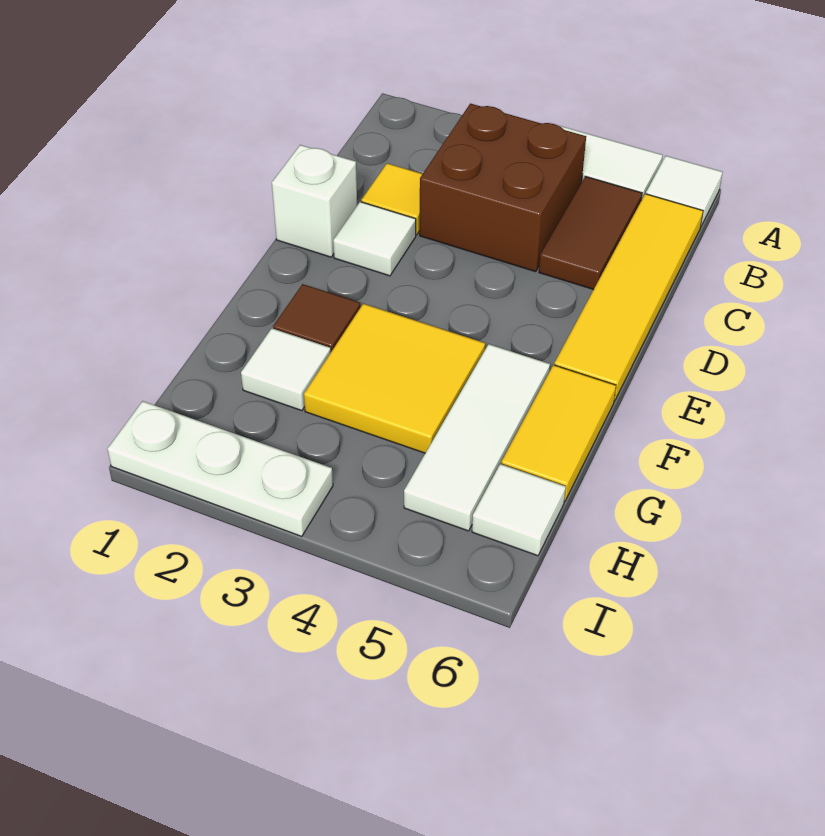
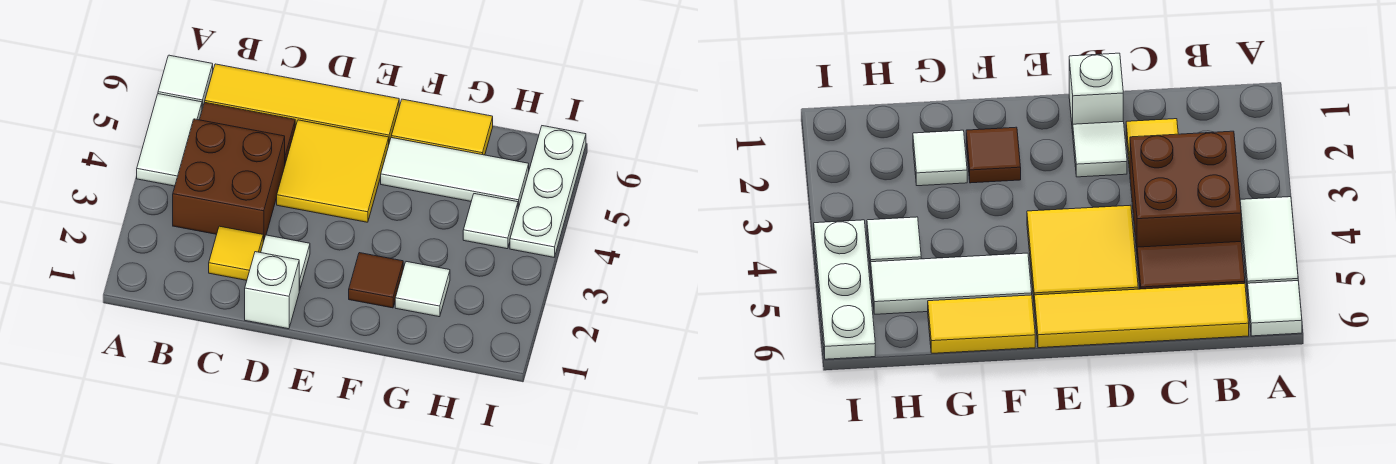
yellow 2x2 tile [304,304,485,453] -> yellow 2x2 tile moved to [277,120,389,222]
white 1x1 tile [472,464,566,556] -> white 1x1 tile moved to [463,194,518,249]
white 1x3 plate [107,401,333,537] -> white 1x3 plate moved to [510,126,586,257]

